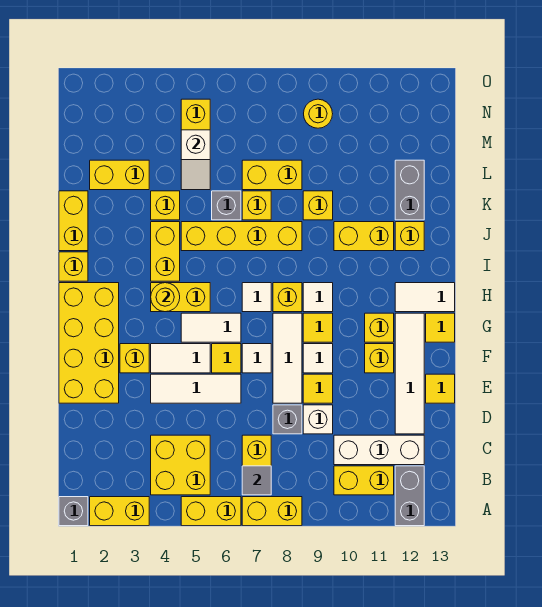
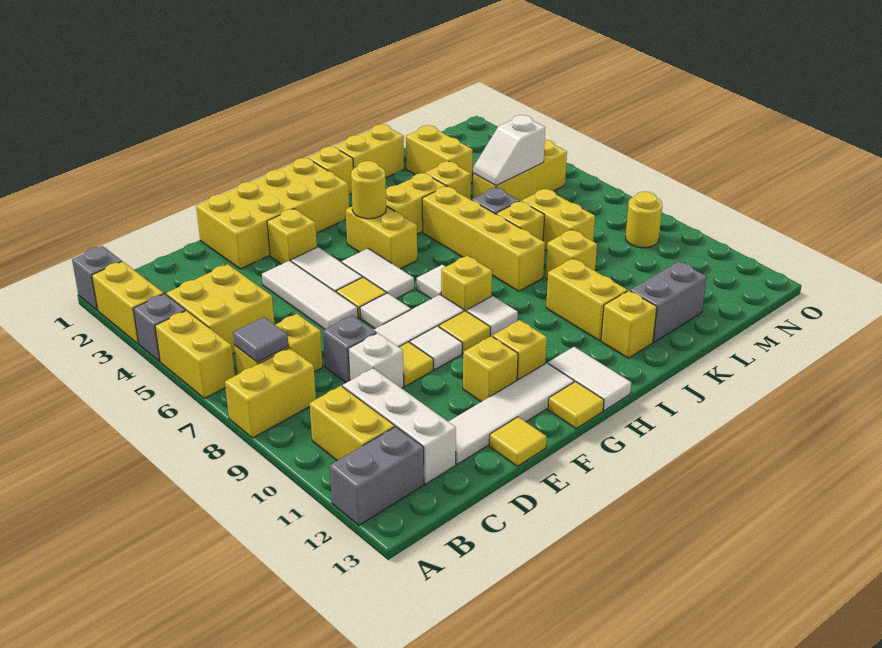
none -> grey 1x1 brick [133,294,186,362]
yellow 1x2 brick [242,497,302,526] -> yellow 1x2 brick turned to [225,348,316,438]

